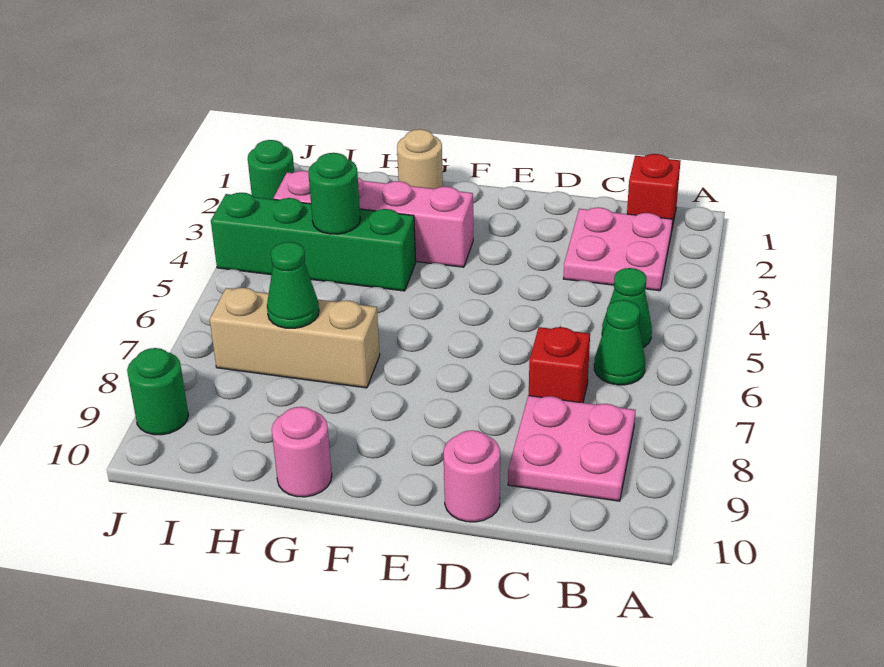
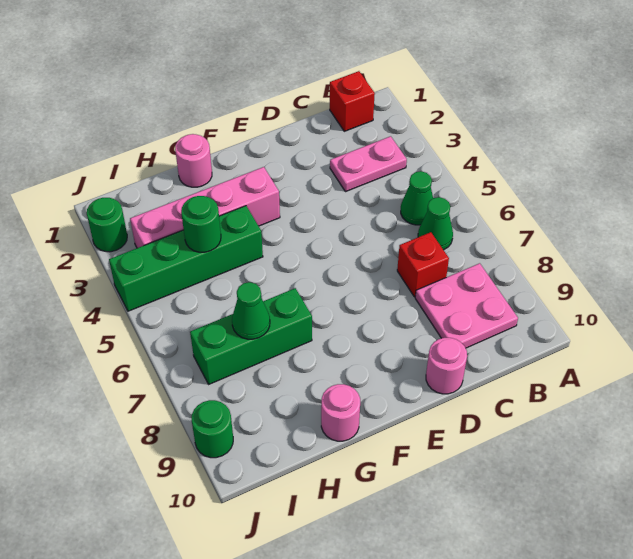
pink 2x2 plate [563,207,673,291] -> pink 1x2 plate [330,136,407,192]
tan 1x1 round brick [397,129,443,189] -> pink 1x1 round brick [175,134,212,187]
tan 1x3 brick [210,288,380,388] -> green 1x3 brick [190,288,312,384]

